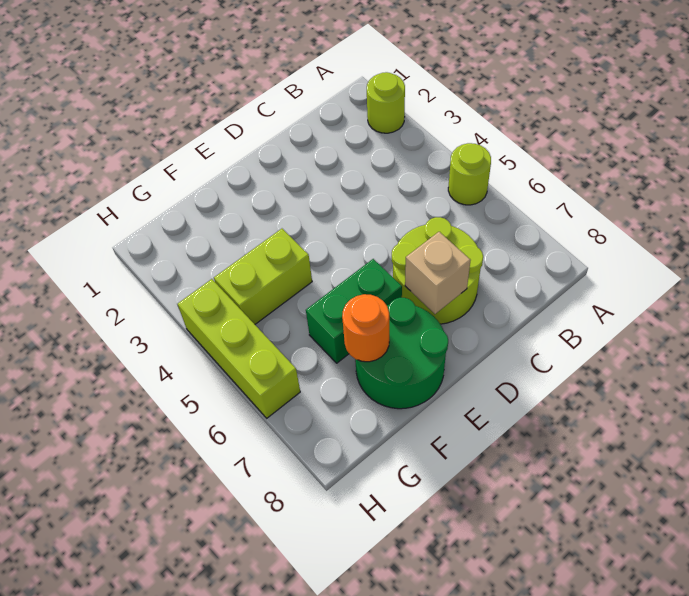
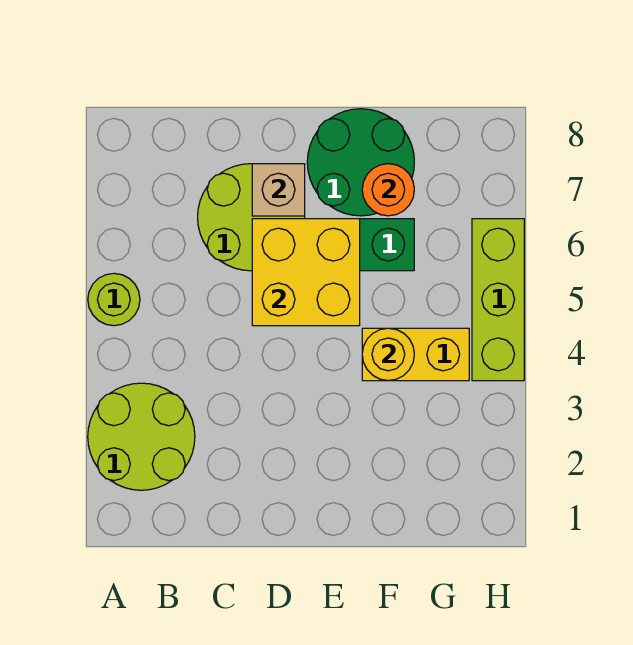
lime 1x1 round brick [367,72,405,133] -> lime 2x2 round brick [88,383,195,490]
none -> yellow 2x2 brick [252,219,360,326]
lime 1x2 brick [214,229,312,324] -> yellow 1x2 brick [362,328,469,381]
none -> yellow 1x1 round brick [362,328,414,381]

